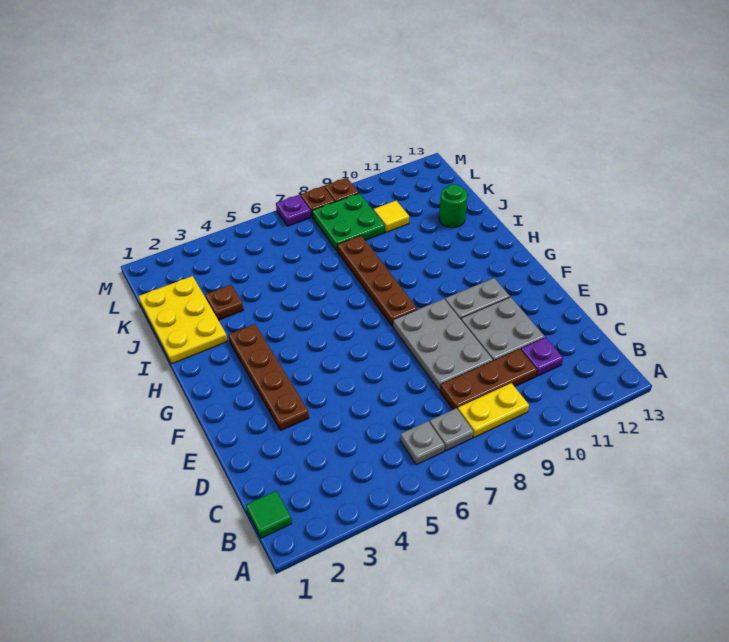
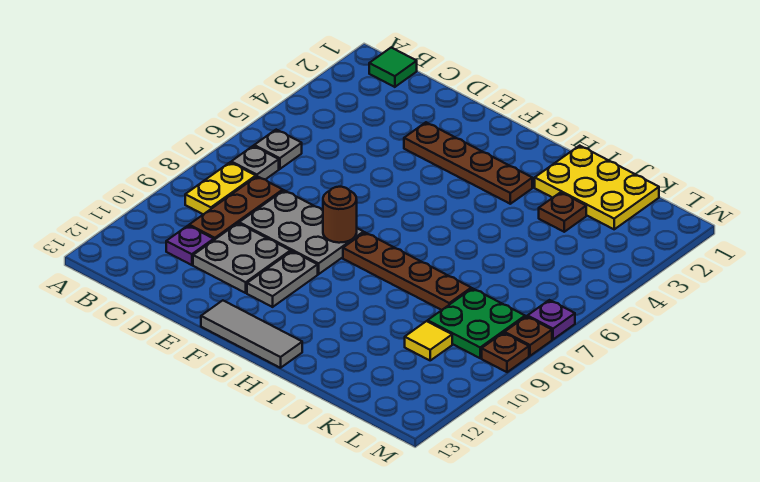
none -> brown 1x1 round brick [323,187,357,243]
none -> grey 1x3 tile [201,300,302,368]
green 1x1 round brick [439,184,467,228] -> none

